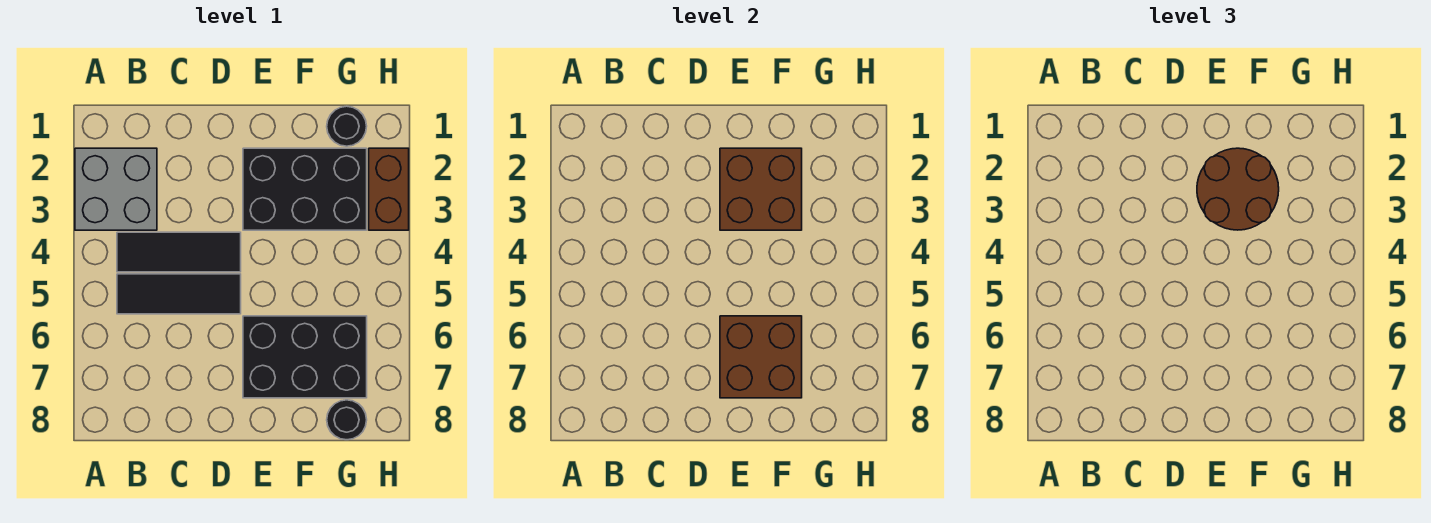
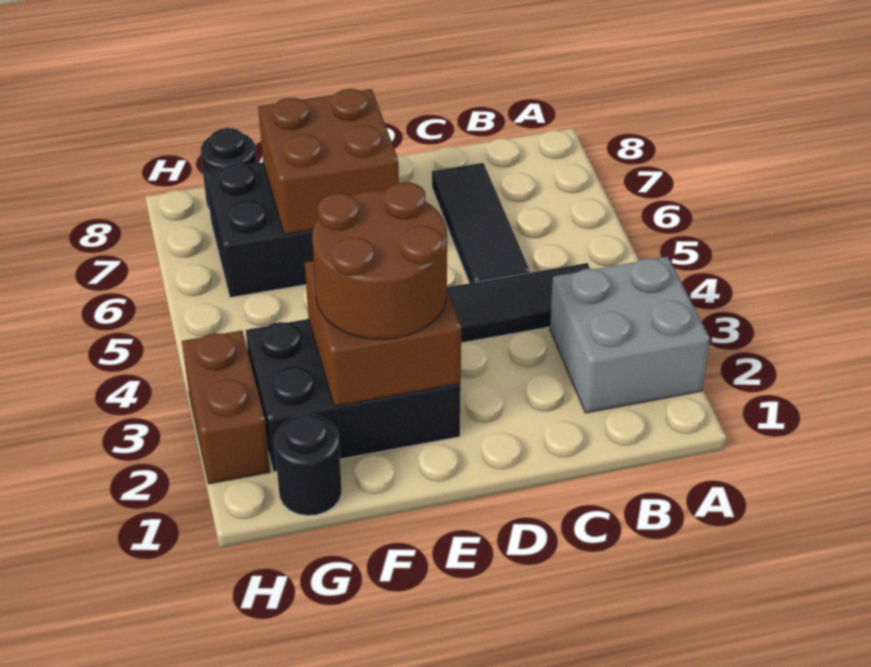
black 1x3 tile [117,274,241,314] -> black 1x3 tile turned to [432,163,530,283]

